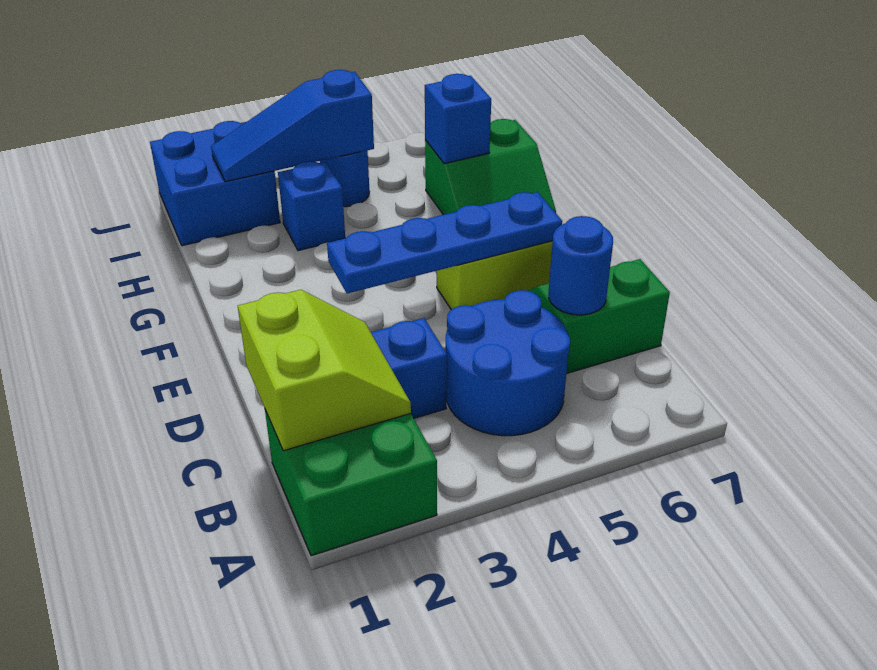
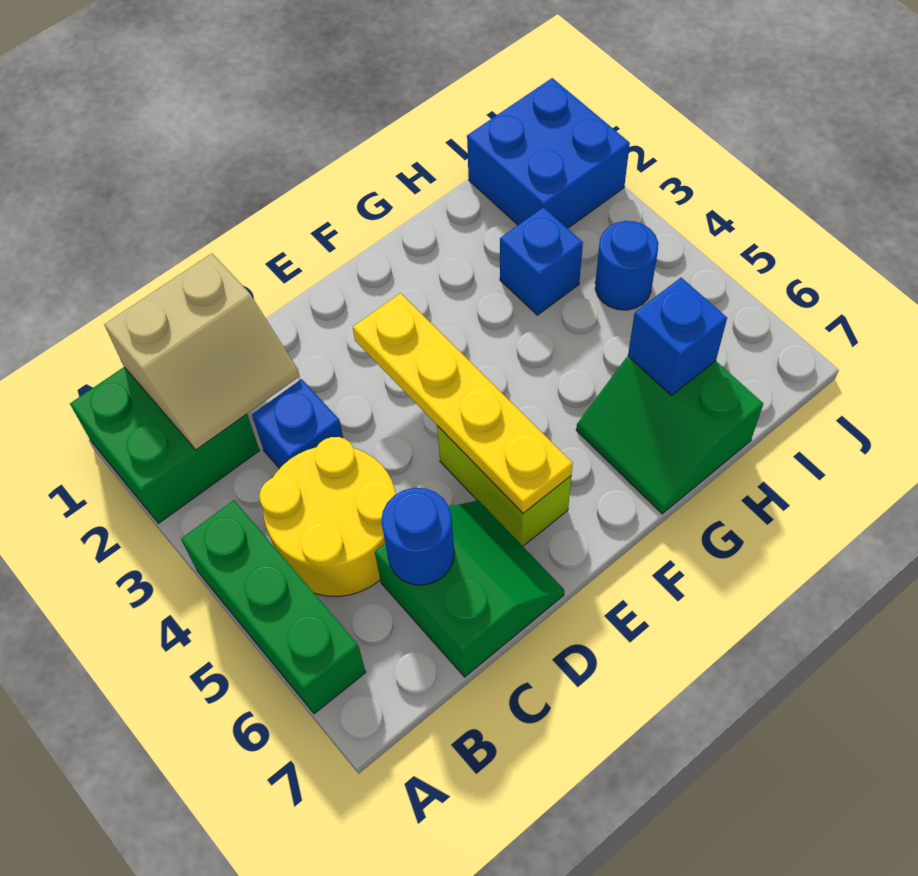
none -> green 1x3 brick [181,500,366,714]
lime 2x2 slope [238,290,411,451] -> tan 2x2 slope [104,253,300,450]
blue 2x2 round brick [446,290,570,436] -> yellow 2x2 round brick [259,437,396,596]
blue 1x4 plate [327,192,562,294] -> yellow 1x4 plate [353,293,573,513]
blue 1x3 slope [211,70,374,182] -> none

